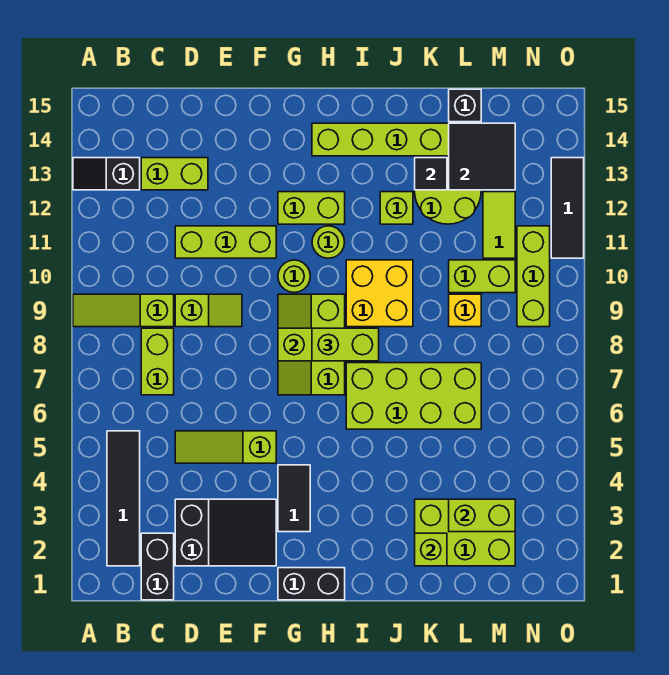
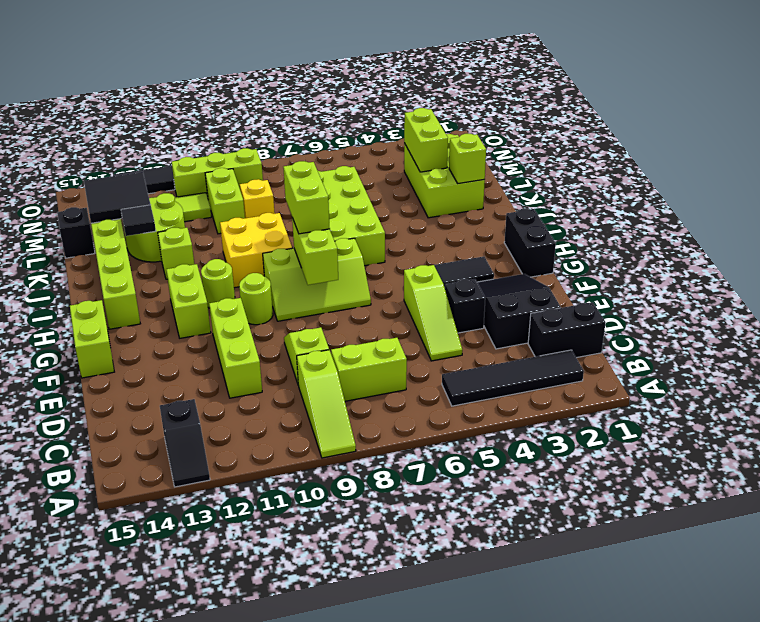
lime 1x2 brick [141,158,208,190] -> lime 1x2 brick moved to [70,300,114,378]
none -> black 1x1 brick [445,279,485,333]

